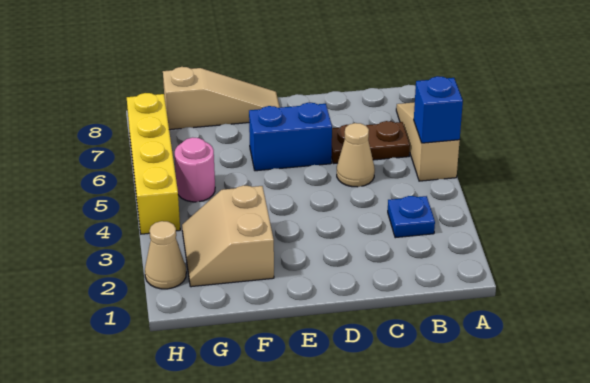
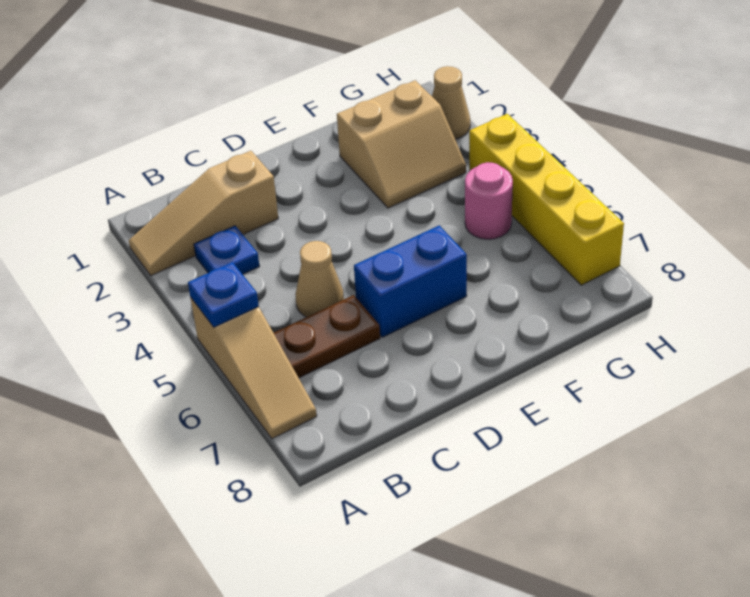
blue 1x1 brick [414,76,463,143] -> blue 1x1 plate [188,262,259,327]
tan 1x3 slope [163,67,280,130] -> tan 1x3 slope moved to [129,151,278,275]
tan 2x2 slope [182,185,274,287] -> tan 2x2 slope turned to [337,80,466,208]

